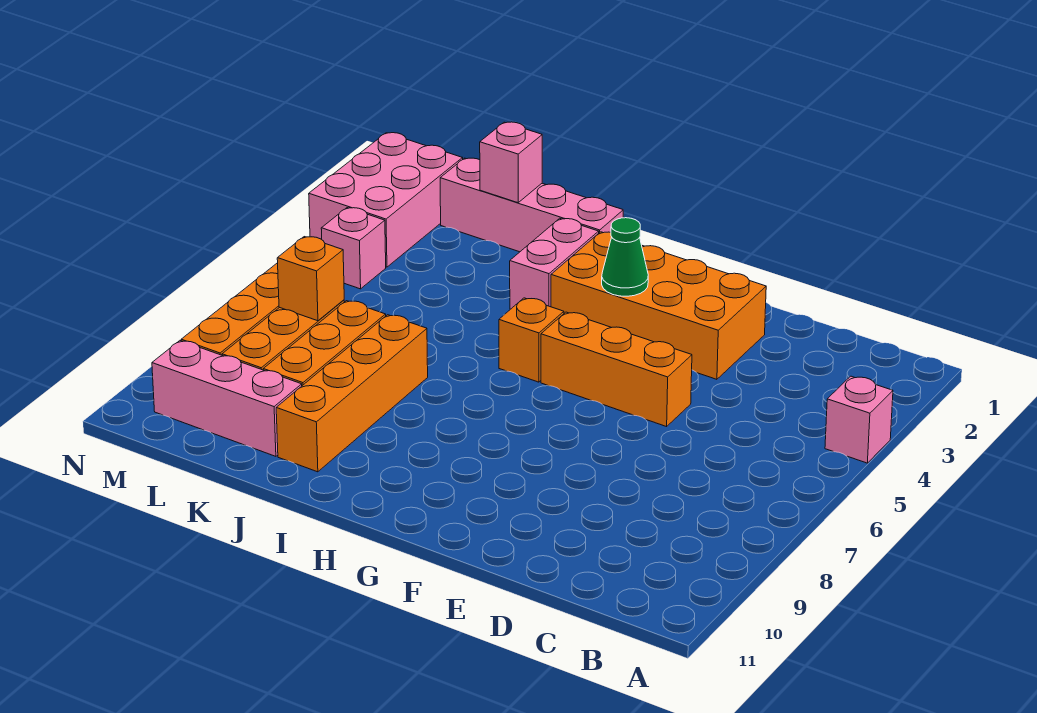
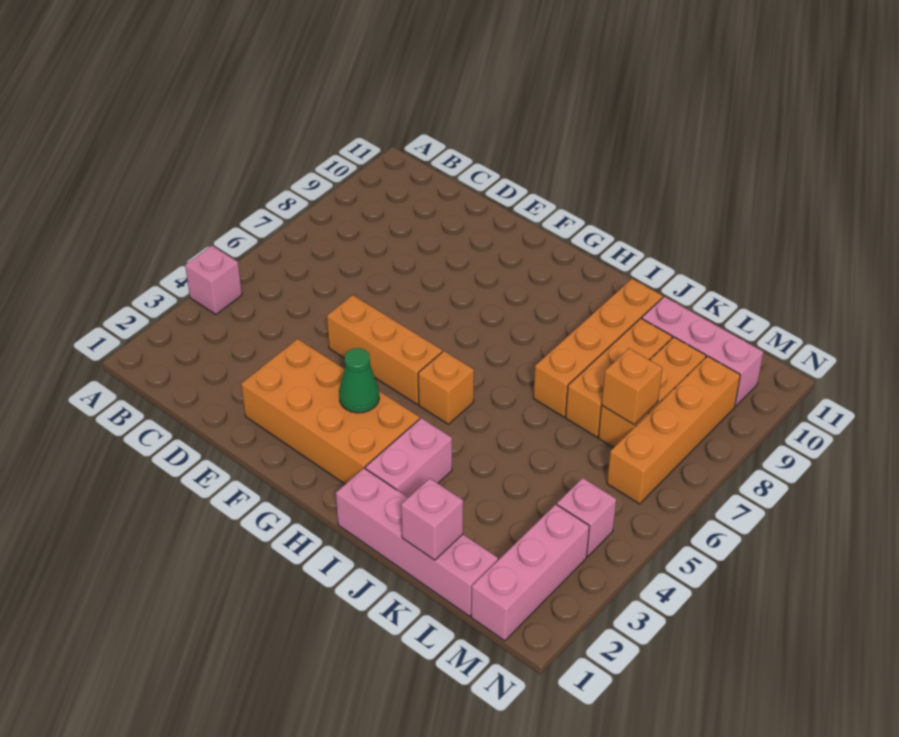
pink 2x3 brick [309,133,463,267] -> pink 1x3 brick [471,504,590,641]

